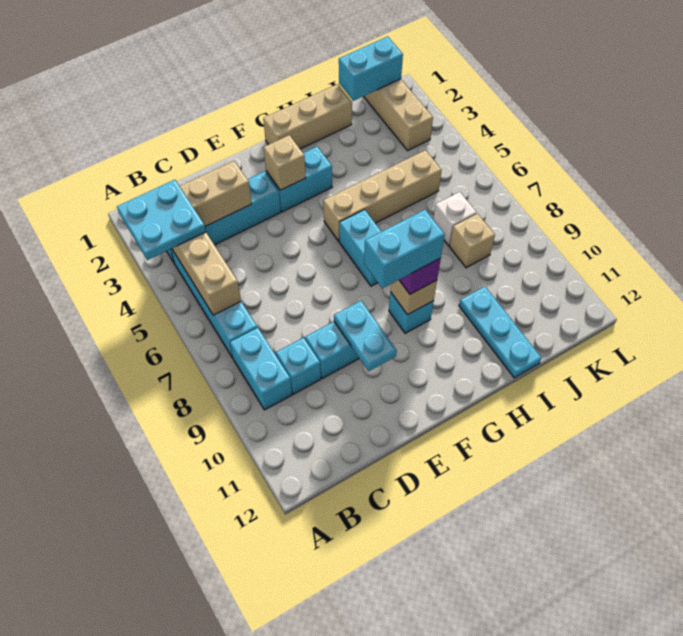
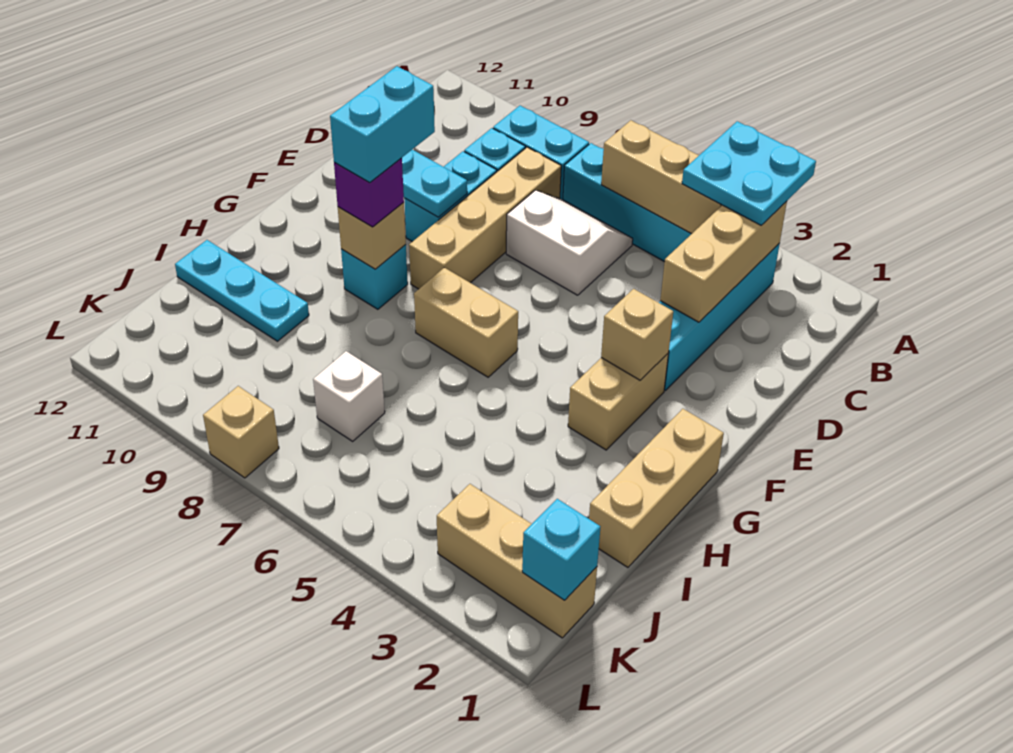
none -> white 2x2 slope [506,190,633,295]
cyan 1x2 brick [266,147,332,212] -> tan 1x2 brick [568,353,669,450]
tan 1x4 brick [323,150,442,241] -> tan 1x4 brick moved to [409,147,561,289]
cyan 1x2 brick [339,210,382,286] -> tan 1x2 brick [414,268,518,377]
cyan 1x2 brick [339,37,403,101] -> cyan 1x1 brick [522,499,600,600]
tan 1x1 brick [449,214,495,268] -> tan 1x1 brick moved to [203,386,279,478]

